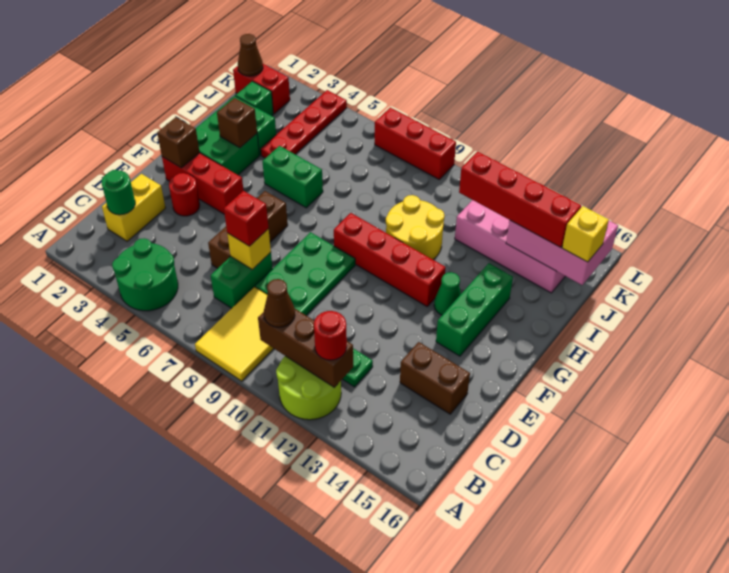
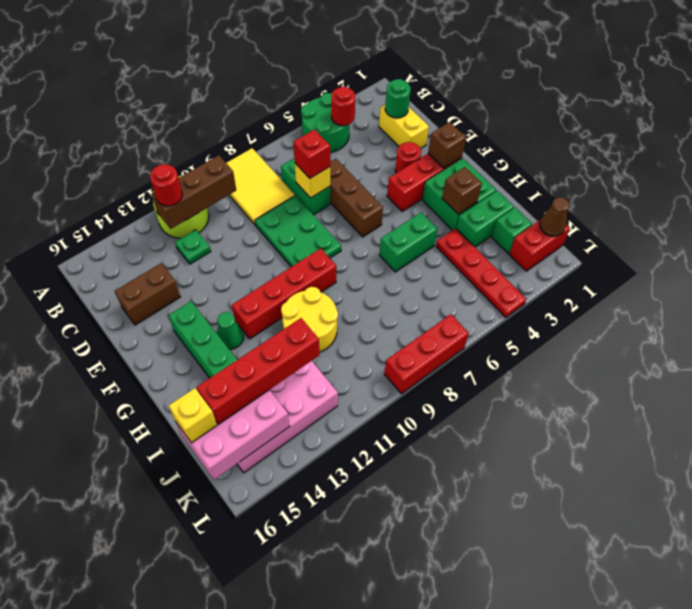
none -> red 1x1 round brick [331,87,355,126]
brown 1x1 cone [264,279,295,327] -> none

